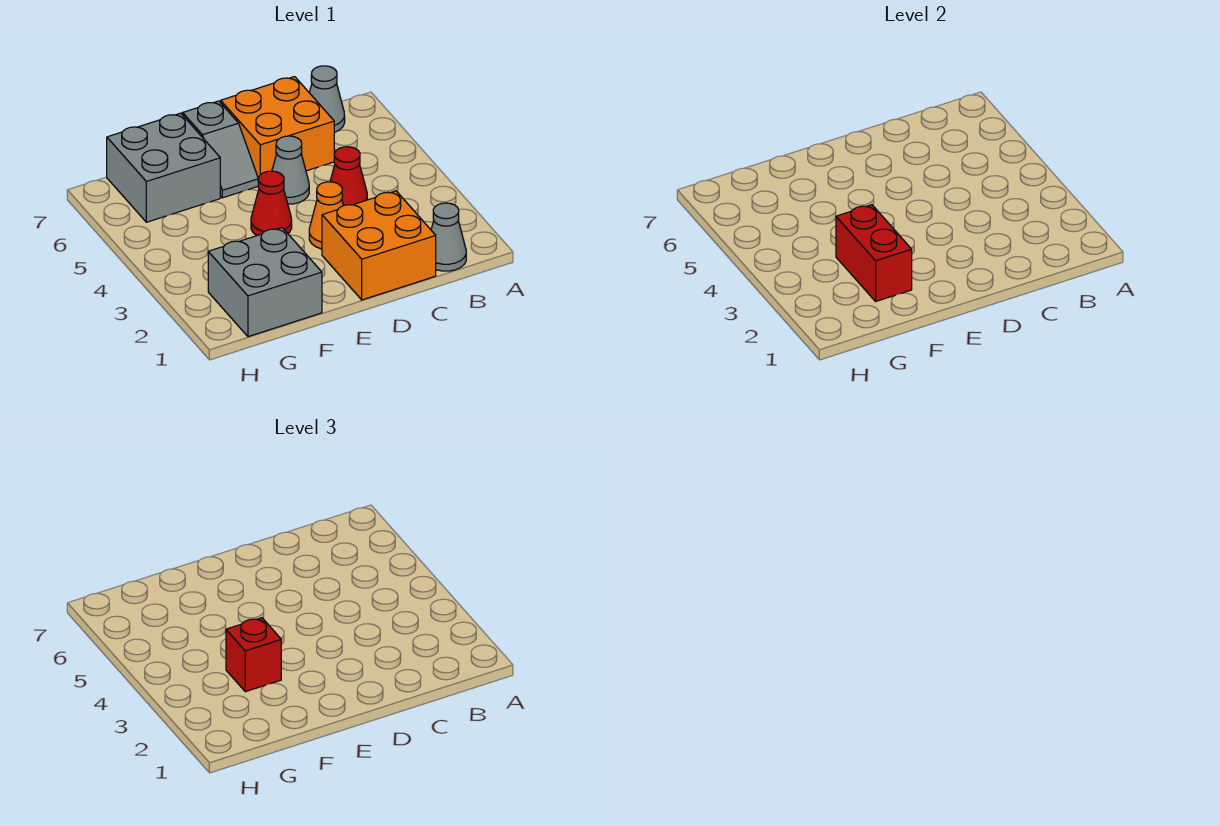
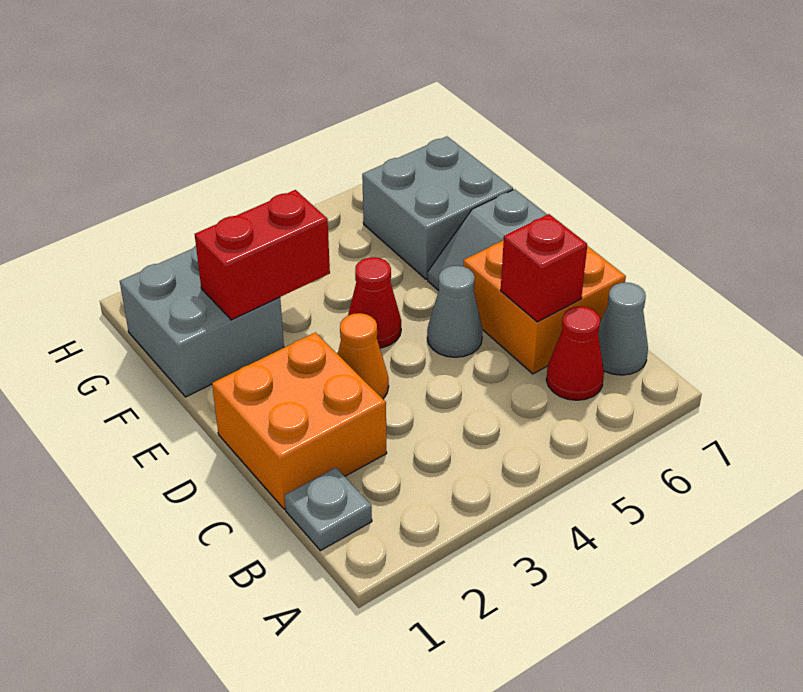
grey 1x1 cone [431,203,466,271] -> grey 1x1 plate [285,468,372,551]
red 1x1 cone [330,147,367,205] -> red 1x1 cone moved to [546,307,604,400]
red 1x1 brick [226,618,281,692] -> red 1x1 brick moved to [501,214,587,322]

